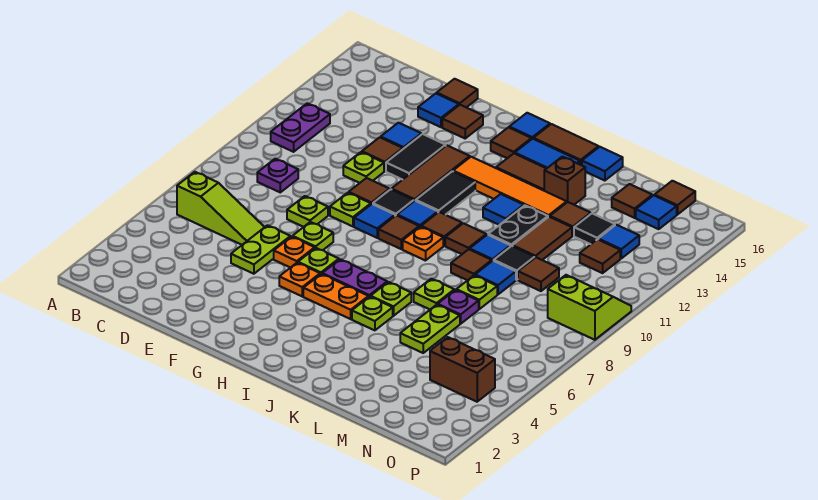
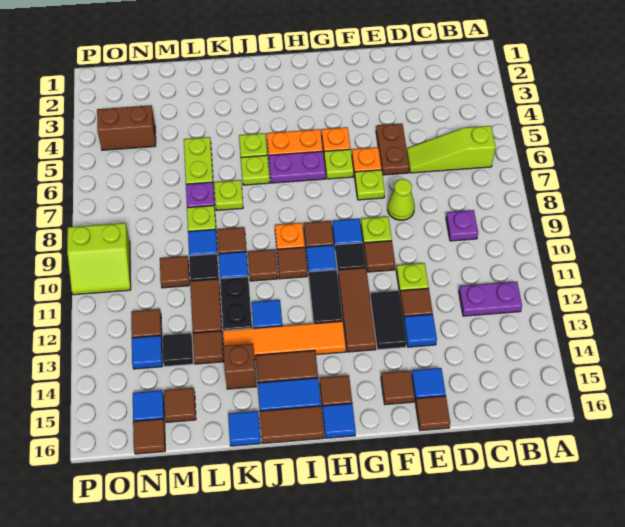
purple 1x2 plate [271,103,330,152] -> purple 1x2 plate turned to [459,282,522,316]
lime 1x2 plate [231,225,290,274] -> brown 1x2 plate [376,123,409,175]
lime 1x1 plate [287,196,328,227] -> lime 1x1 cone [388,179,415,220]

